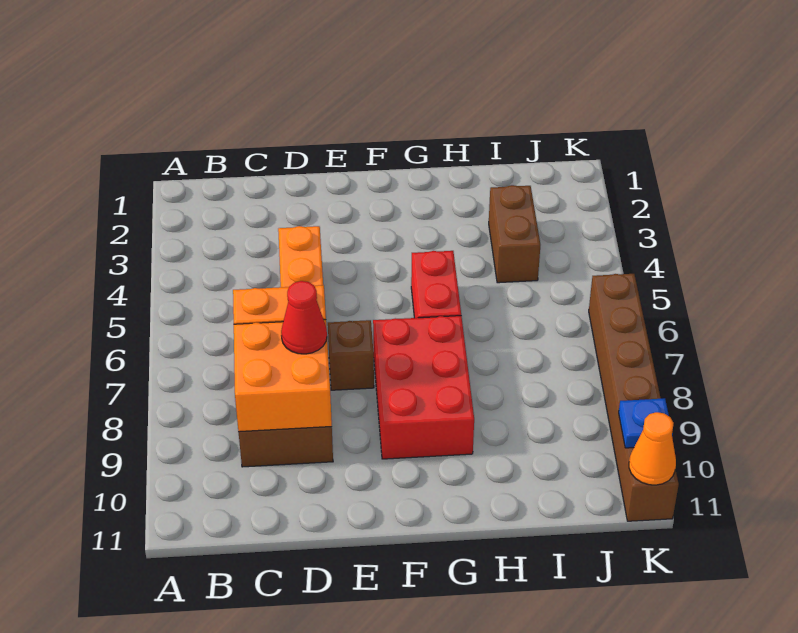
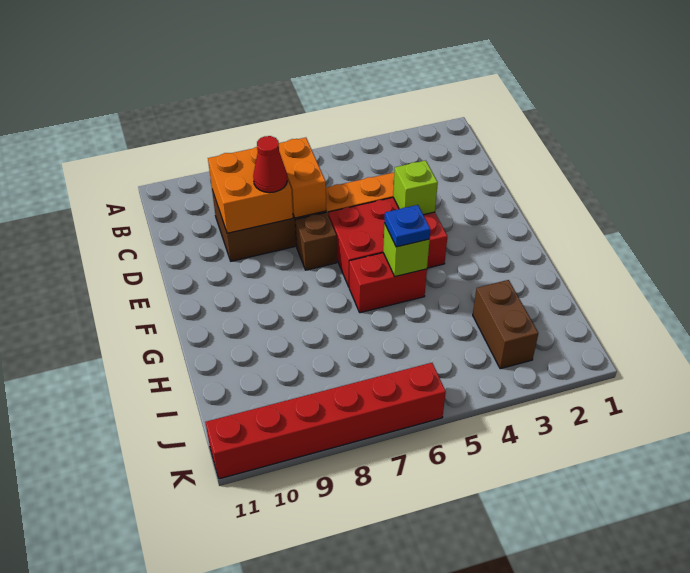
none -> lime 1x1 brick [393,160,438,215]
red 2x3 brick [373,316,474,459] -> red 2x3 brick moved to [328,198,447,287]
none -> lime 1x1 brick [383,223,430,277]
brown 1x2 brick [489,185,540,283] -> brown 1x2 brick turned to [473,280,538,369]
brown 1x6 brick [589,274,679,521] -> red 1x6 brick [205,363,446,479]
blue 1x1 plate [619,398,673,448] -> blue 1x1 plate moved to [384,205,431,247]
orange 1x1 cone [629,412,676,485] -> none

